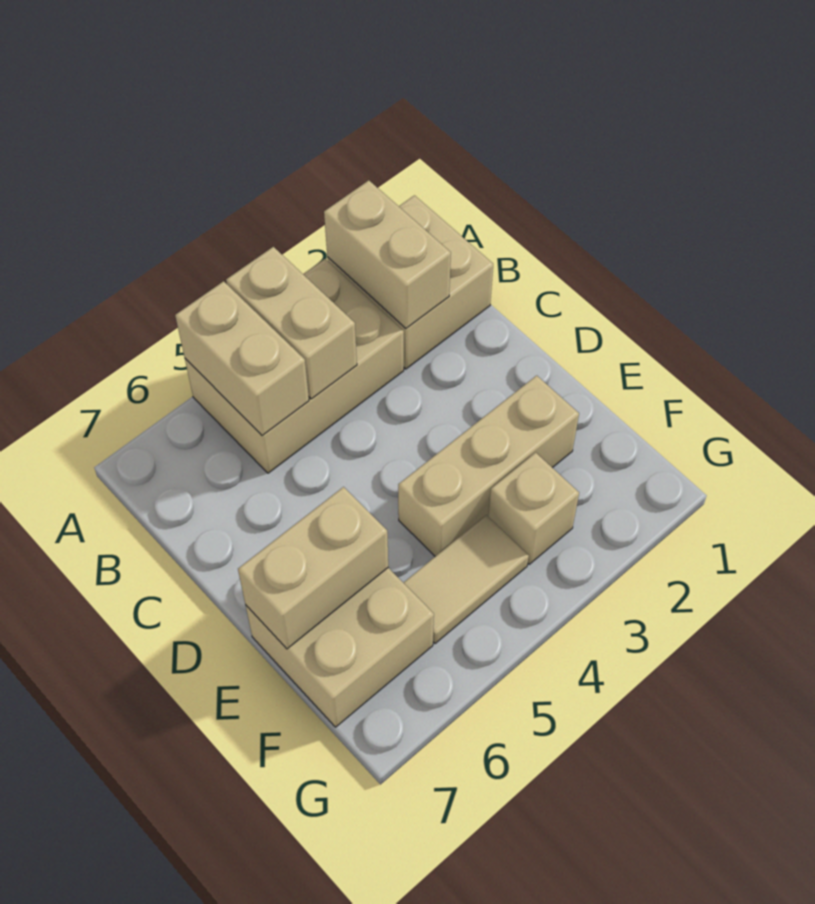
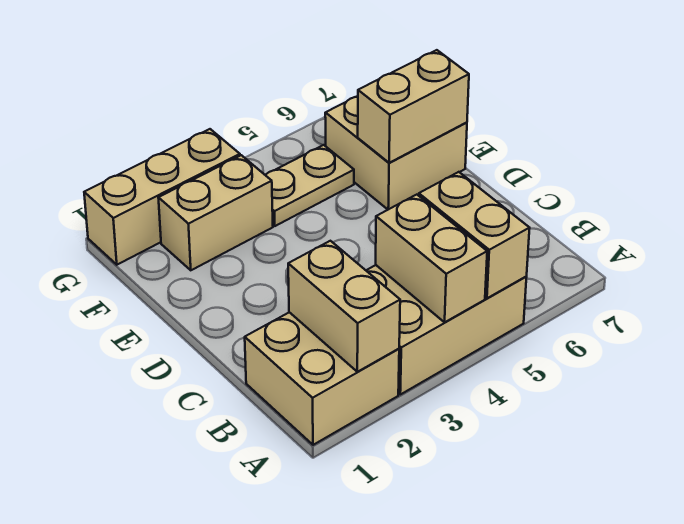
tan 1x3 brick [398,376,579,556] -> tan 1x3 brick moved to [84,129,240,265]
tan 1x1 brick [488,453,579,564] -> tan 1x2 brick [159,155,273,270]
tan 1x2 tile [404,515,529,644] -> tan 1x2 plate [266,145,354,226]

